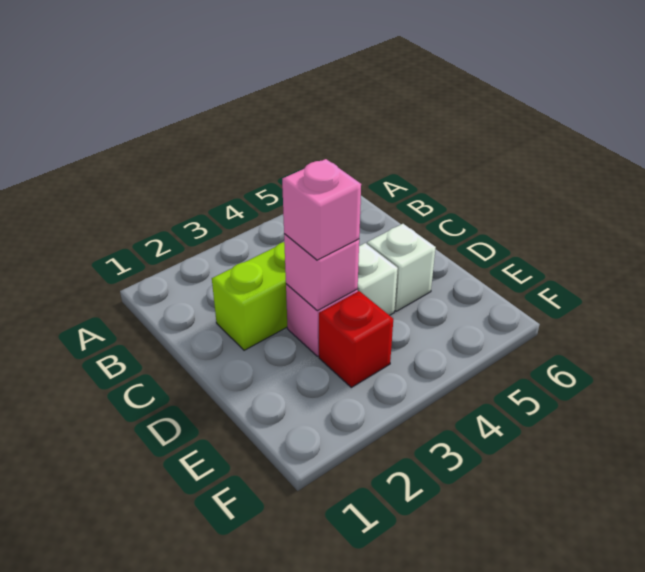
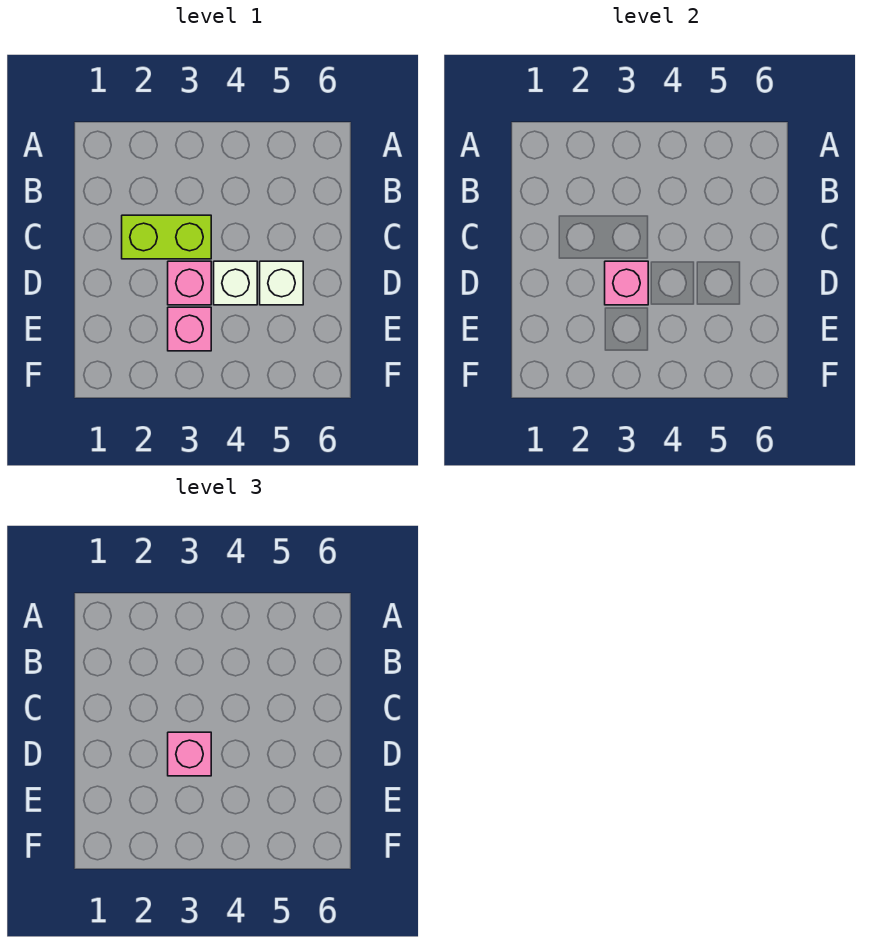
red 1x1 brick [319,291,393,387] -> pink 1x1 brick [168,307,211,351]

